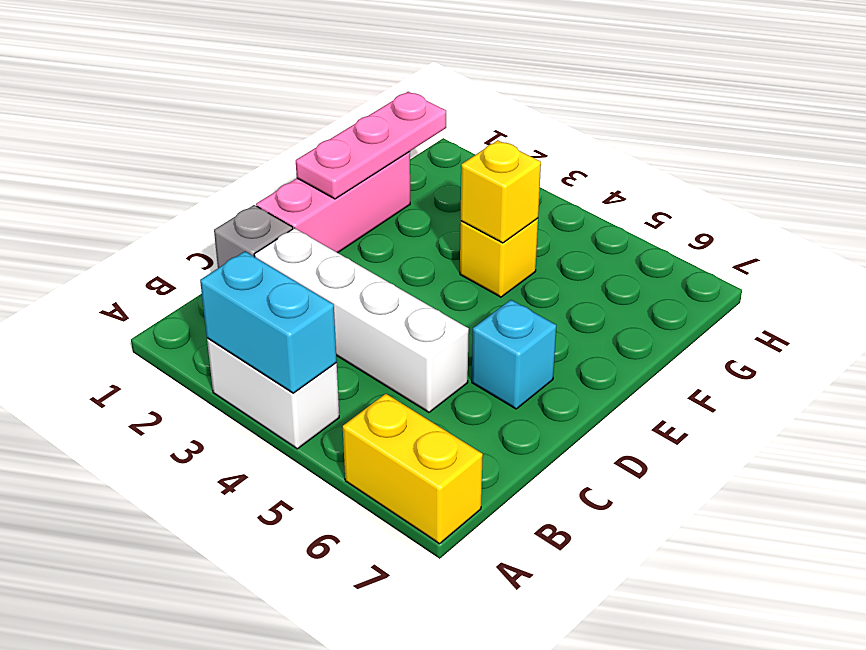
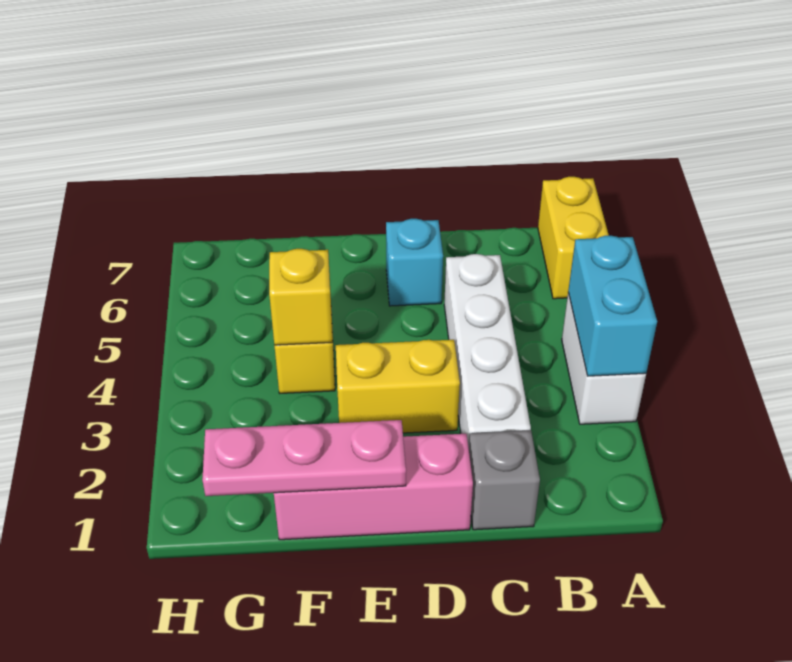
none -> yellow 1x2 brick [336,340,460,433]

